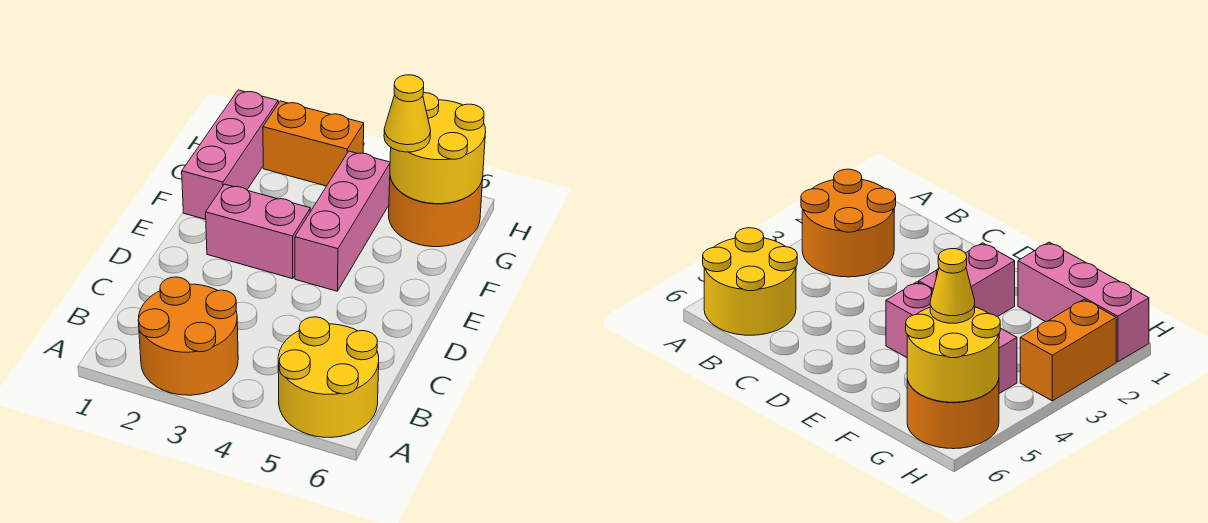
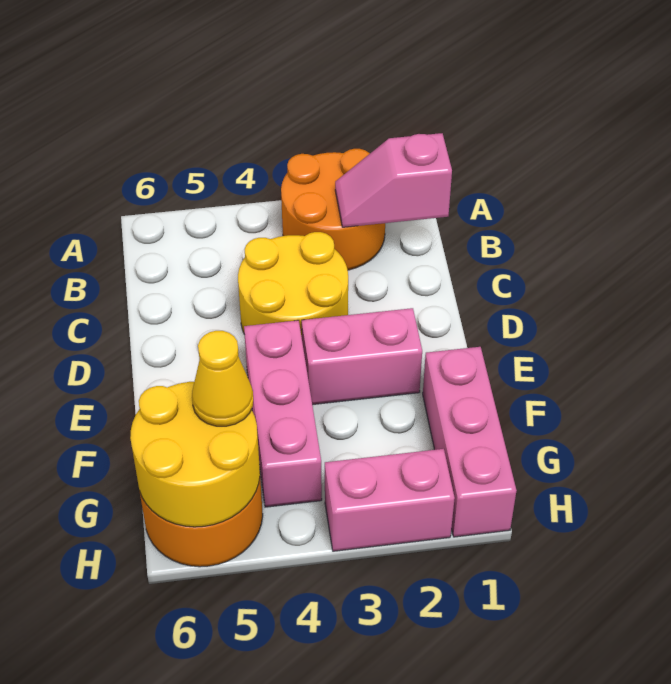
yellow 2x2 round brick [278,317,379,437] -> yellow 2x2 round brick moved to [238,232,348,337]
none -> pink 1x2 slope [335,133,452,227]
orange 1x2 brick [263,101,364,186] -> pink 1x2 brick [325,449,455,551]

